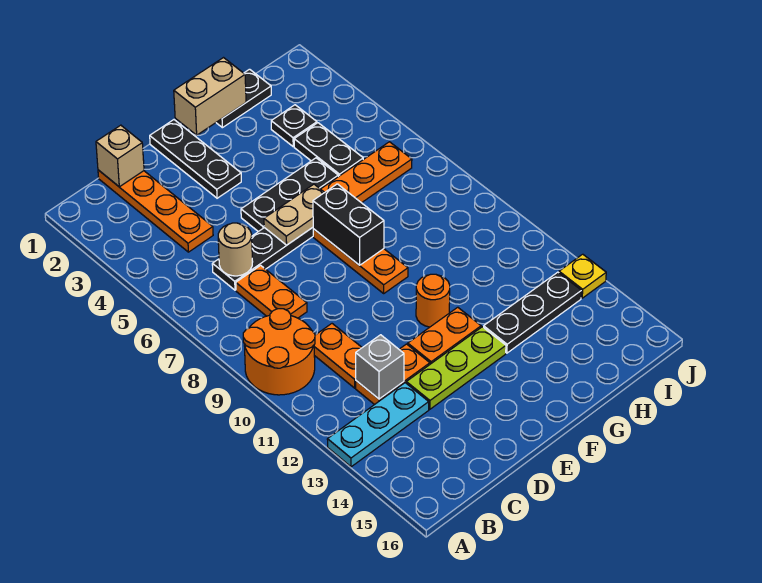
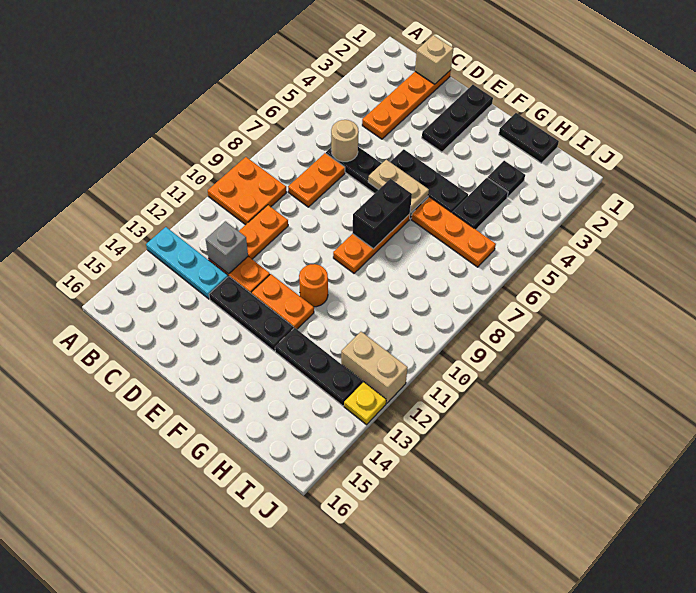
orange 2x2 round brick [243,309,315,395] -> orange 2x2 plate [208,157,287,225]
lime 1x3 plate [406,327,506,409] -> black 1x3 plate [209,276,294,351]
tan 1x2 brick [174,58,246,135] -> tan 1x2 brick moved to [341,332,408,403]

